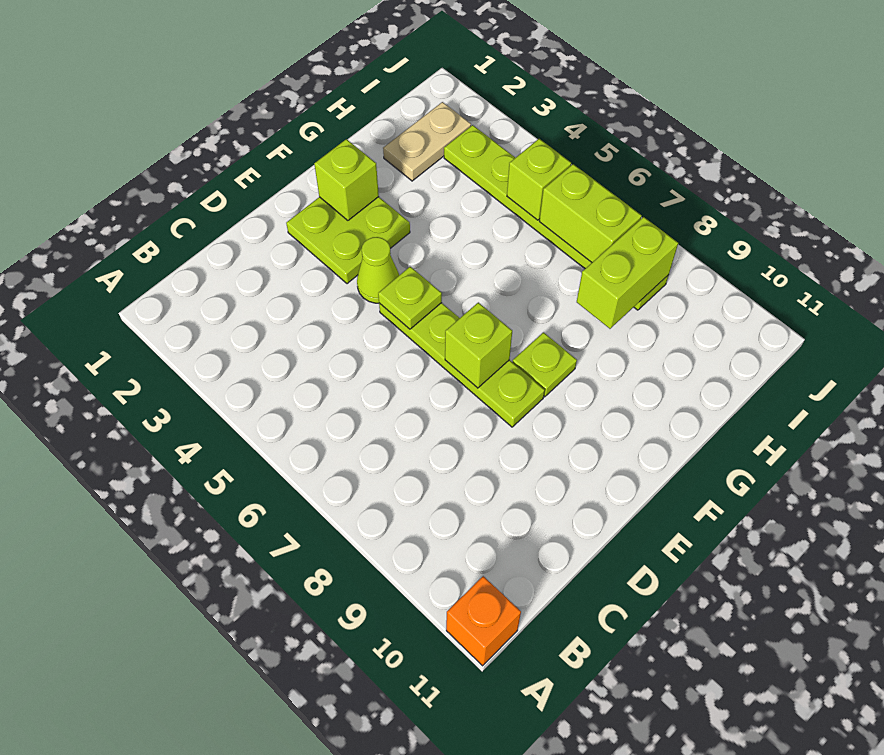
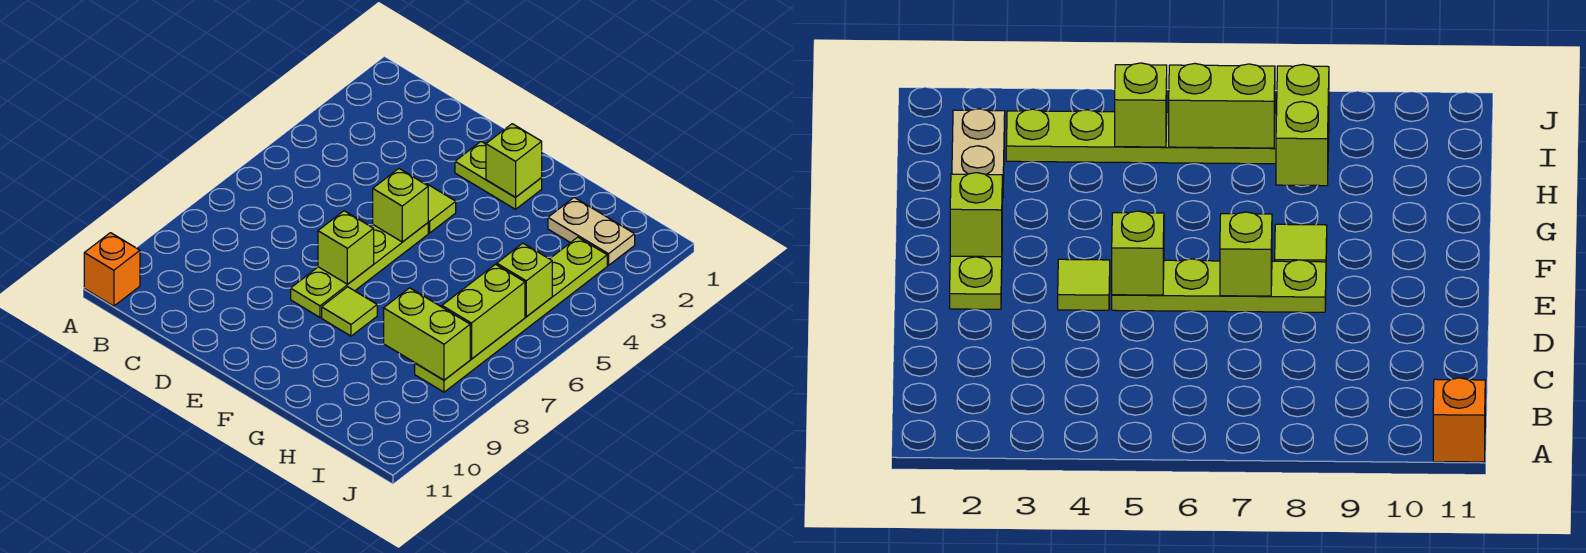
lime 2x2 plate [286,197,410,284] -> lime 1x2 plate [455,141,542,209]
lime 1x1 cone [357,237,399,303] -> lime 1x1 tile [426,184,456,233]
lime 1x1 plate [378,267,442,329] -> lime 1x1 brick [373,169,428,242]
lime 1x1 plate [512,332,577,397] -> lime 1x1 tile [322,287,377,336]

